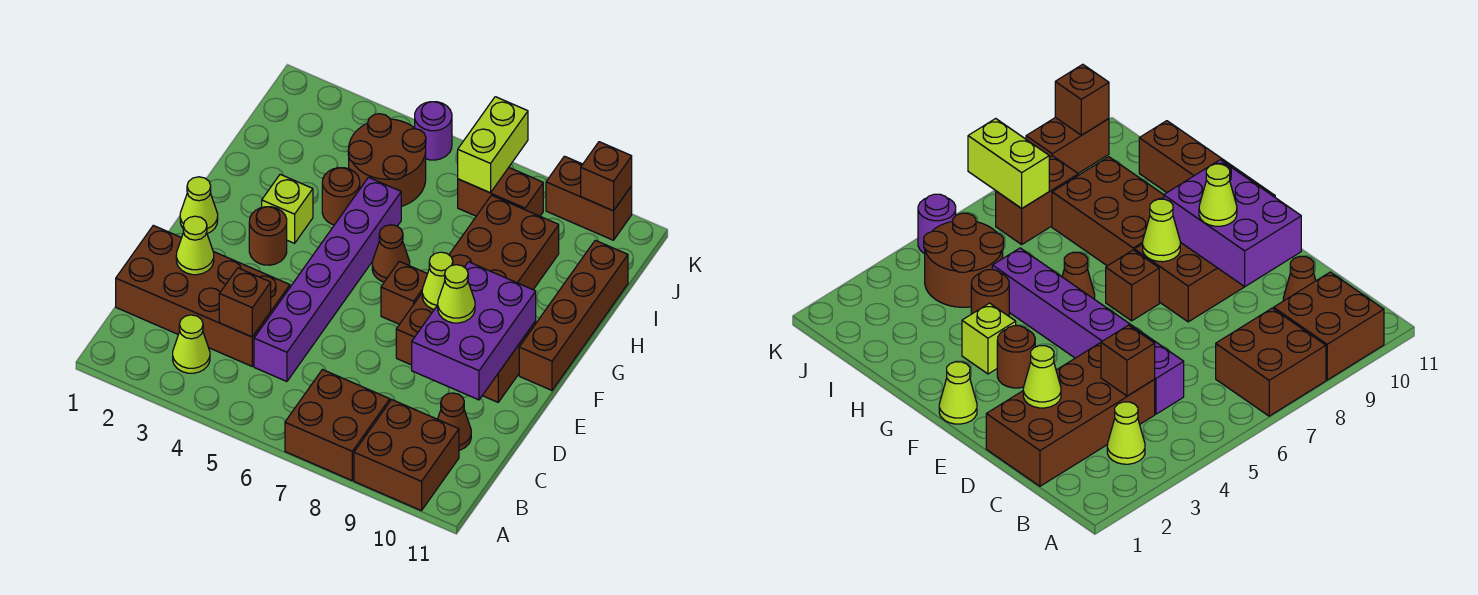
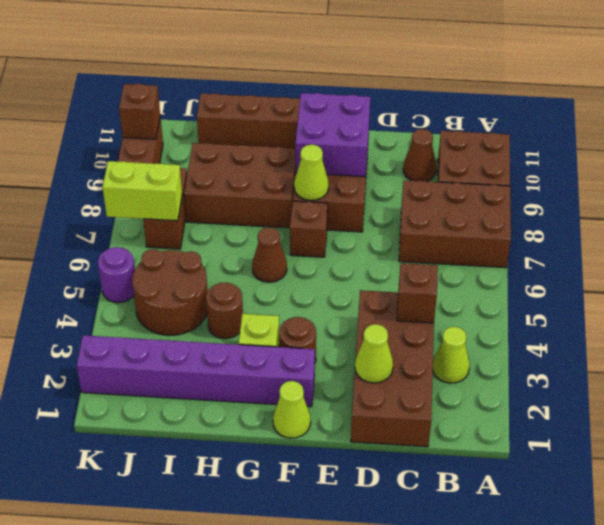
brown 2x2 brick [285,370,390,480] -> brown 2x3 brick [399,180,511,268]
purple 1x6 brick [254,177,401,381] -> purple 1x6 brick moved to [77,335,315,407]
purple 2x3 brick [412,262,536,400] -> purple 2x2 brick [295,93,370,177]
lime 1x1 cone [438,265,475,323] -> none

